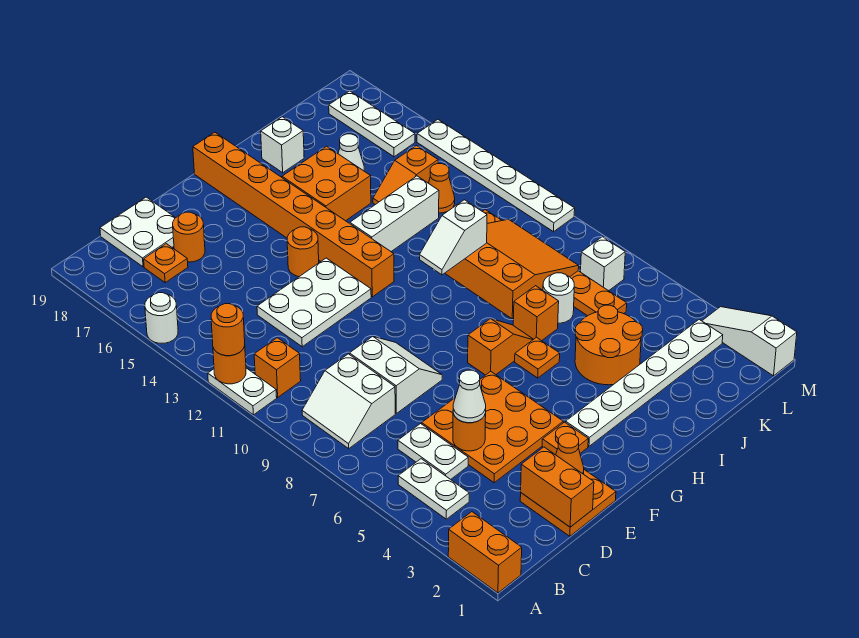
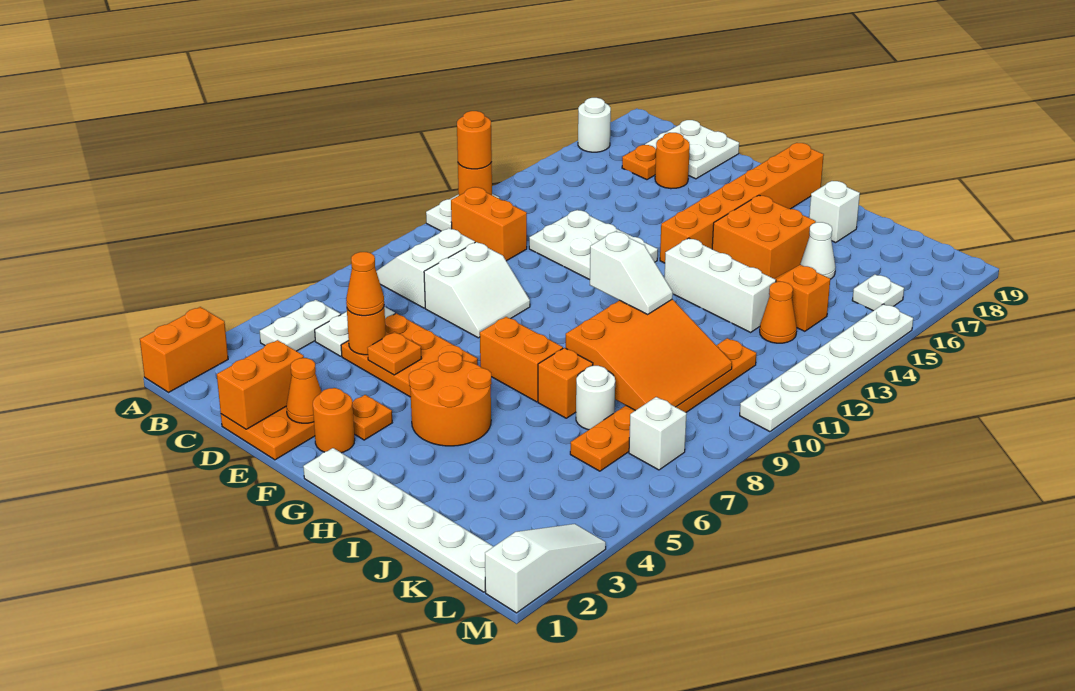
white 1x1 round brick [145,293,178,343] -> white 1x1 round brick moved to [578,98,611,152]
orange 1x1 brick [254,338,301,397] -> orange 1x2 brick [451,187,527,261]
orange 3x3 plate [422,371,563,483] -> orange 2x3 plate [341,313,478,397]
white 1x1 cone [453,370,486,423] -> orange 1x1 cone [346,252,384,316]
orange 1x1 round brick [287,227,319,277] -> orange 1x1 round brick moved to [313,388,355,453]
white 1x6 plate [566,320,723,446] -> white 1x6 plate moved to [303,448,493,592]
orange 1x2 slope [468,319,533,375] -> orange 1x2 brick [480,317,563,402]
orange 1x8 brick [193,132,394,297] -> orange 1x6 brick [660,143,824,263]
orange 1x1 plate [515,337,560,378] -> orange 1x1 plate moved to [368,332,422,375]
white 1x2 slope [420,200,487,275] -> white 1x2 slope turned to [590,231,673,314]
orange 2x2 round brick [575,305,643,385] -> orange 2x2 round brick moved to [409,352,492,446]
white 1x3 plate [329,91,415,157] -> white 1x1 plate [852,274,904,311]

